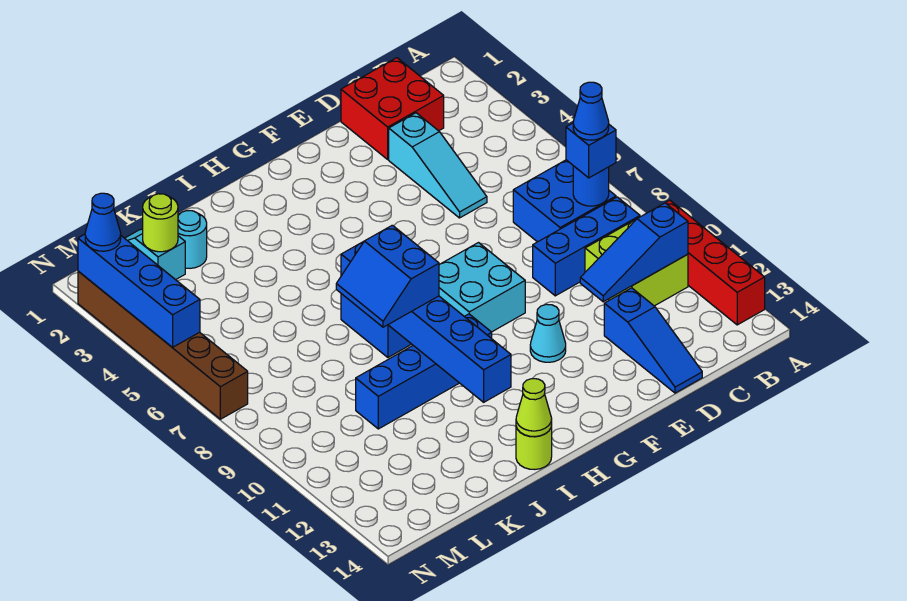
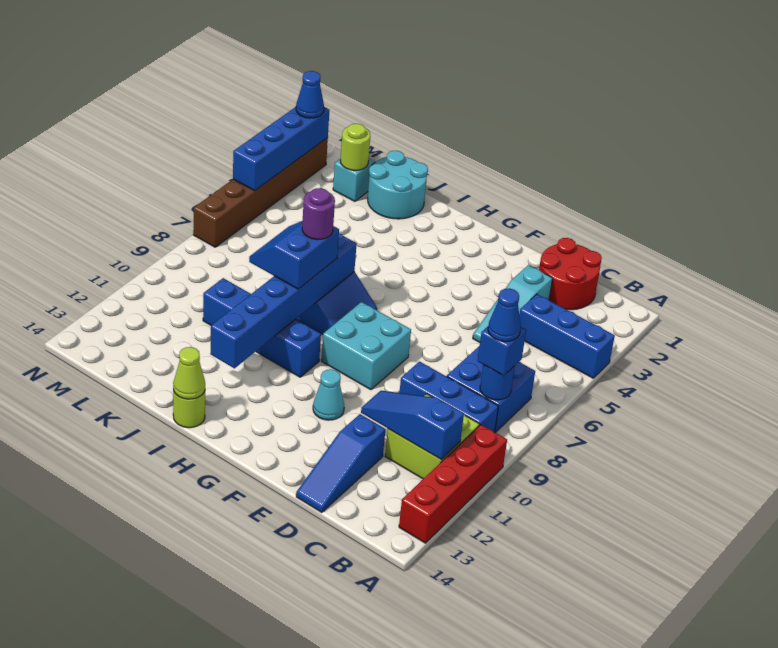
none -> blue 1x3 brick [519,294,615,378]
red 2x2 brick [341,58,444,159] -> red 2x2 round brick [539,238,602,310]
none -> purple 1x1 round brick [302,188,335,240]
cyan 1x1 round brick [178,211,207,268] -> cyan 2x2 round brick [368,151,428,219]

